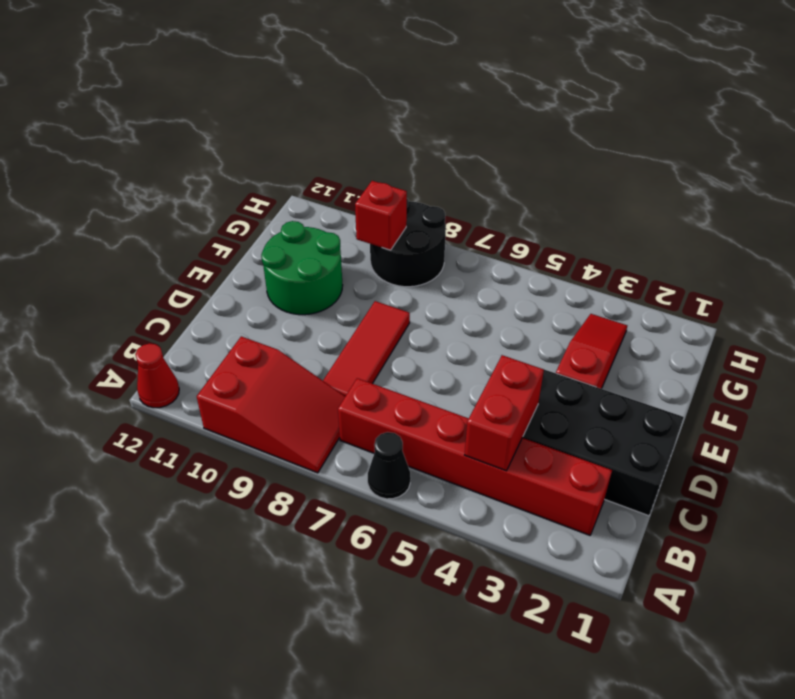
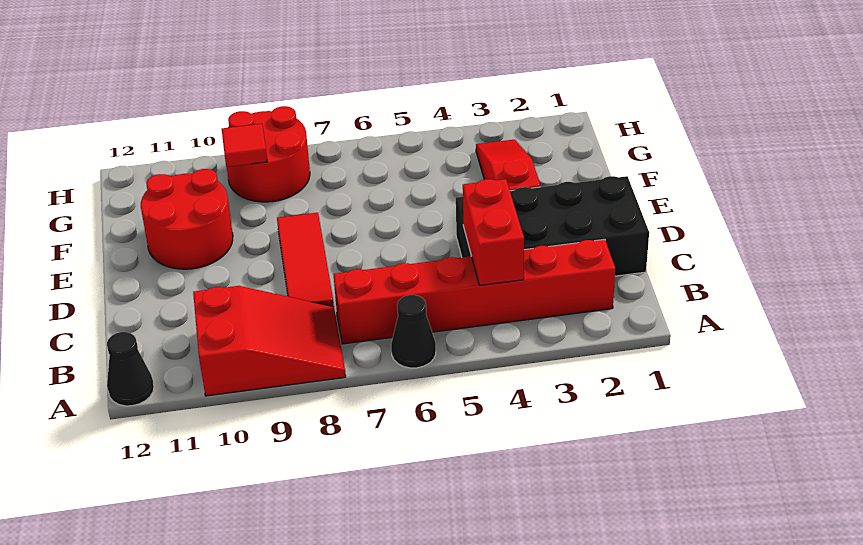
red 1x1 cone [135,343,179,408] -> black 1x1 cone [107,332,154,406]
green 2x2 round brick [261,221,343,315] -> red 2x2 round brick [141,169,233,269]
black 2x2 round brick [370,199,446,287] -> red 2x2 round brick [227,106,310,202]
red 1x1 brick [355,181,407,250] -> red 1x1 tile [222,124,267,167]

